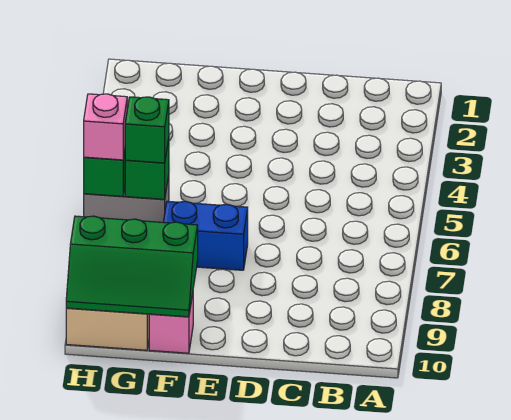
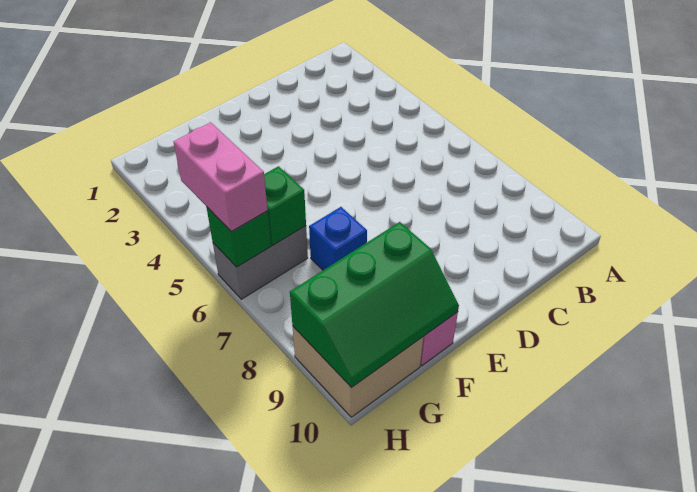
blue 1x2 brick [164,201,248,270] -> blue 1x1 brick [309,207,367,270]
green 1x1 brick [125,97,169,163] -> none
pink 1x1 brick [84,94,127,160] -> pink 1x2 brick [174,122,268,232]

